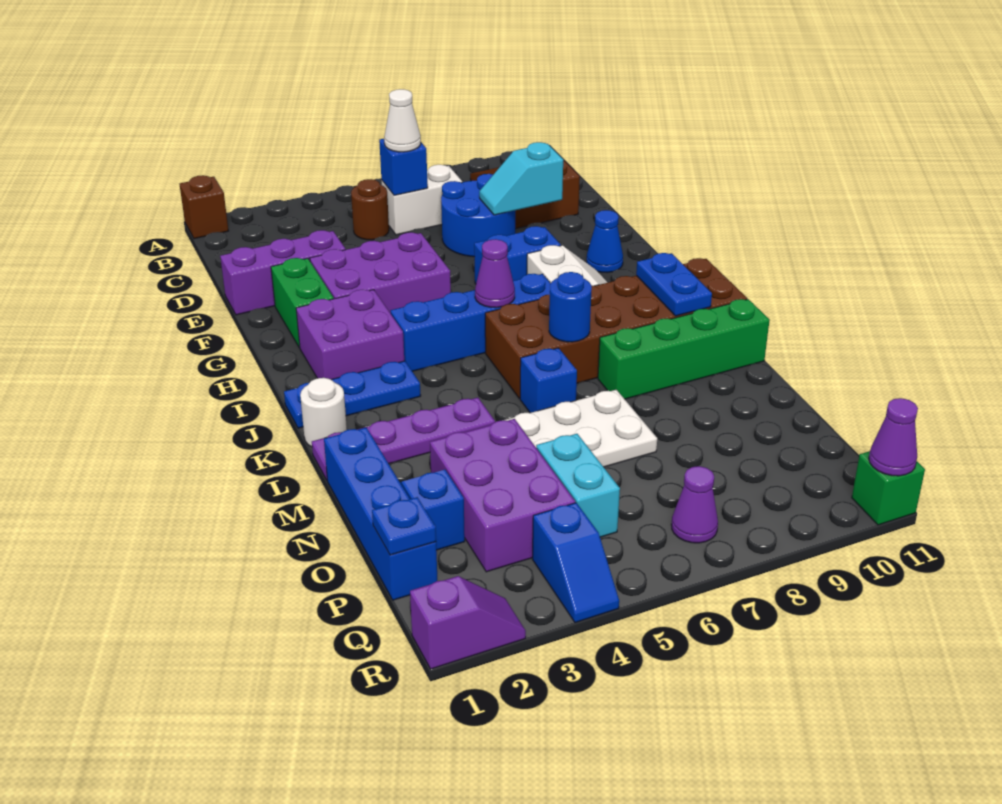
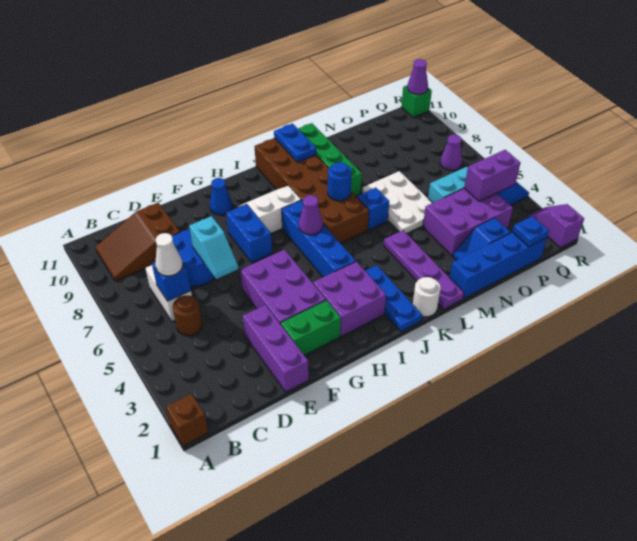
cyan 1x2 slope [479,142,563,215] -> cyan 1x2 slope moved to [189,216,238,279]
blue 1x2 plate [636,253,712,316] -> blue 1x2 plate turned to [274,124,316,162]
none -> purple 1x2 brick [464,150,520,201]

